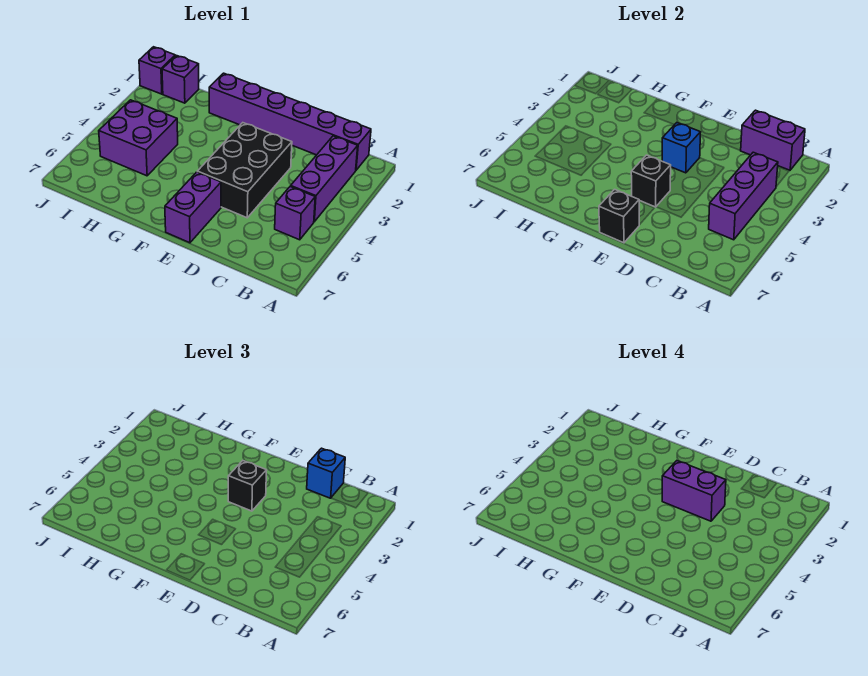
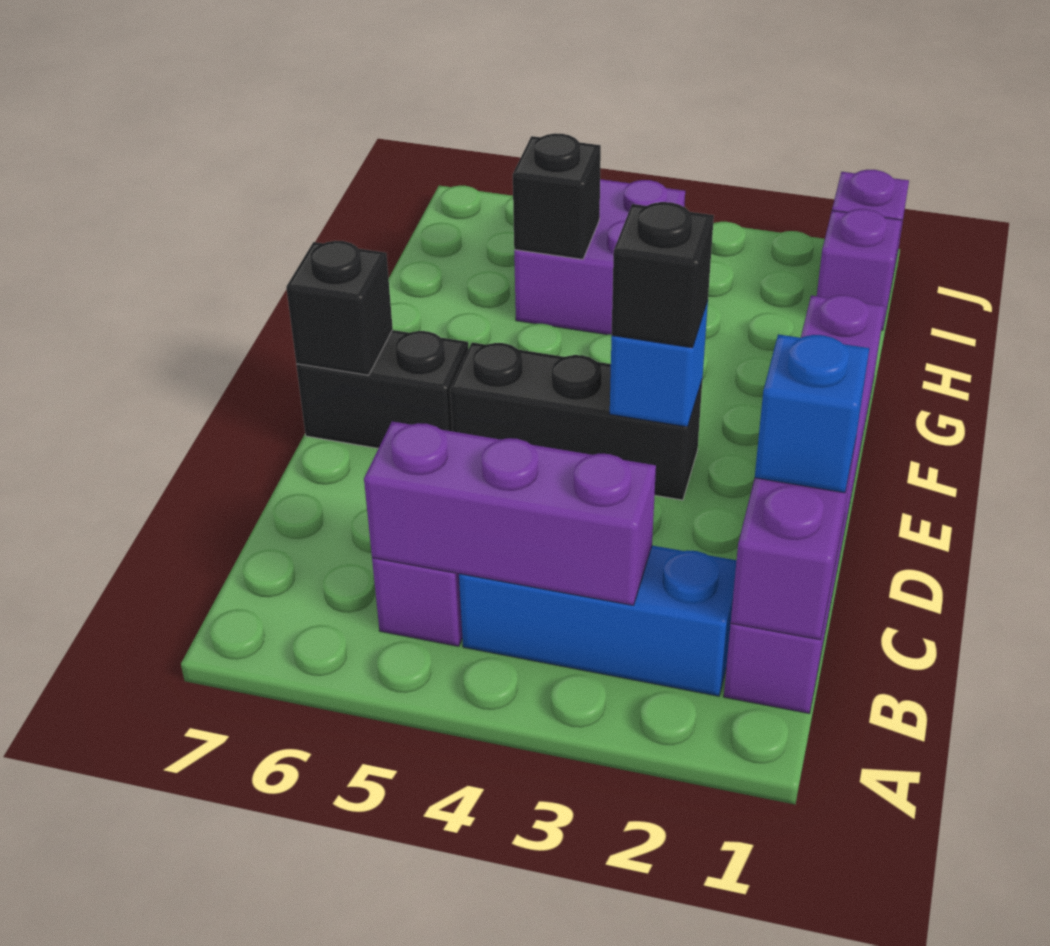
purple 1x3 brick [291,136,358,222] -> blue 1x3 brick [459,546,737,696]
black 2x3 brick [197,123,292,218] -> black 1x3 brick [450,342,702,500]
purple 1x2 brick [662,461,726,521] -> none
black 1x1 brick [631,155,671,207] -> black 1x1 brick moved to [513,133,601,259]
purple 1x2 brick [165,172,221,243] -> black 1x2 brick [296,330,468,448]

